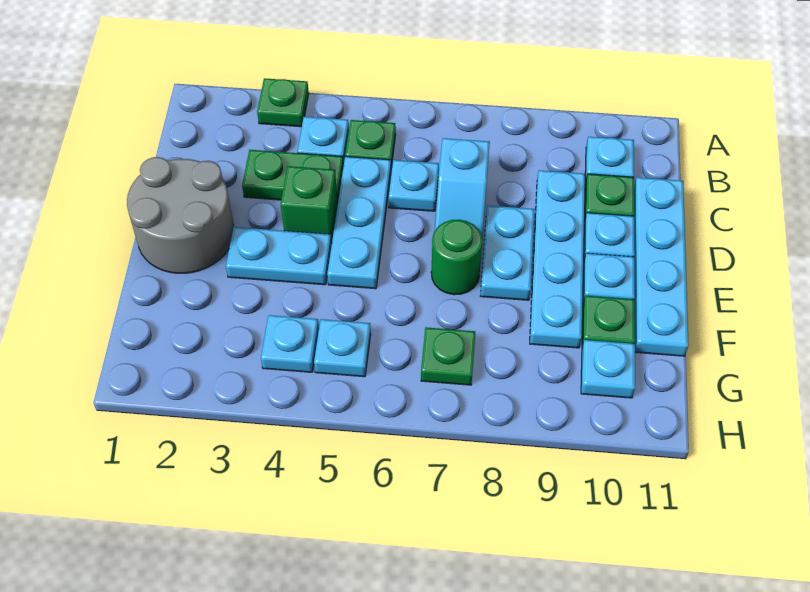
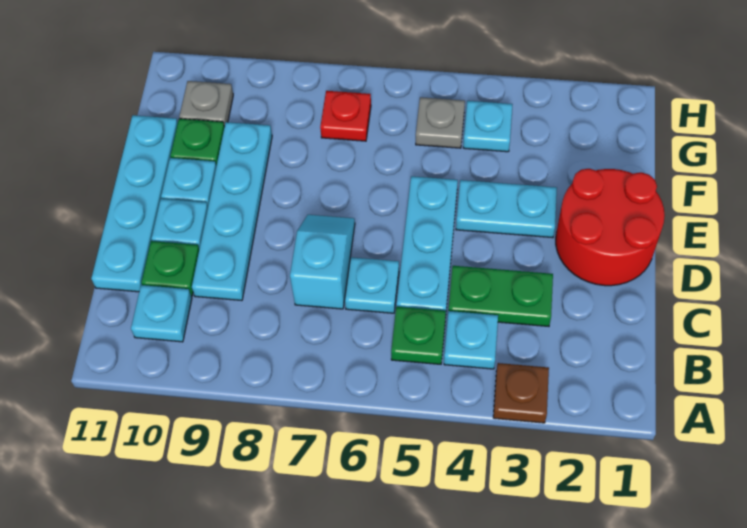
green 1x1 plate [257,78,309,127] -> brown 1x1 plate [493,363,549,423]
grey 2x2 round brick [127,157,234,273] -> red 2x2 round brick [556,169,665,286]
green 1x1 brick [281,166,338,242] -> none
cyan 1x2 plate [480,206,534,300] -> none
green 1x1 round brick [431,220,482,295] -> none
cyan 1x1 plate [314,319,371,377] -> grey 1x1 plate [416,97,465,148]
green 1x1 plate [421,327,475,385] -> red 1x1 plate [320,91,371,141]
cyan 1x1 plate [581,340,635,398] -> grey 1x1 plate [179,81,233,127]

